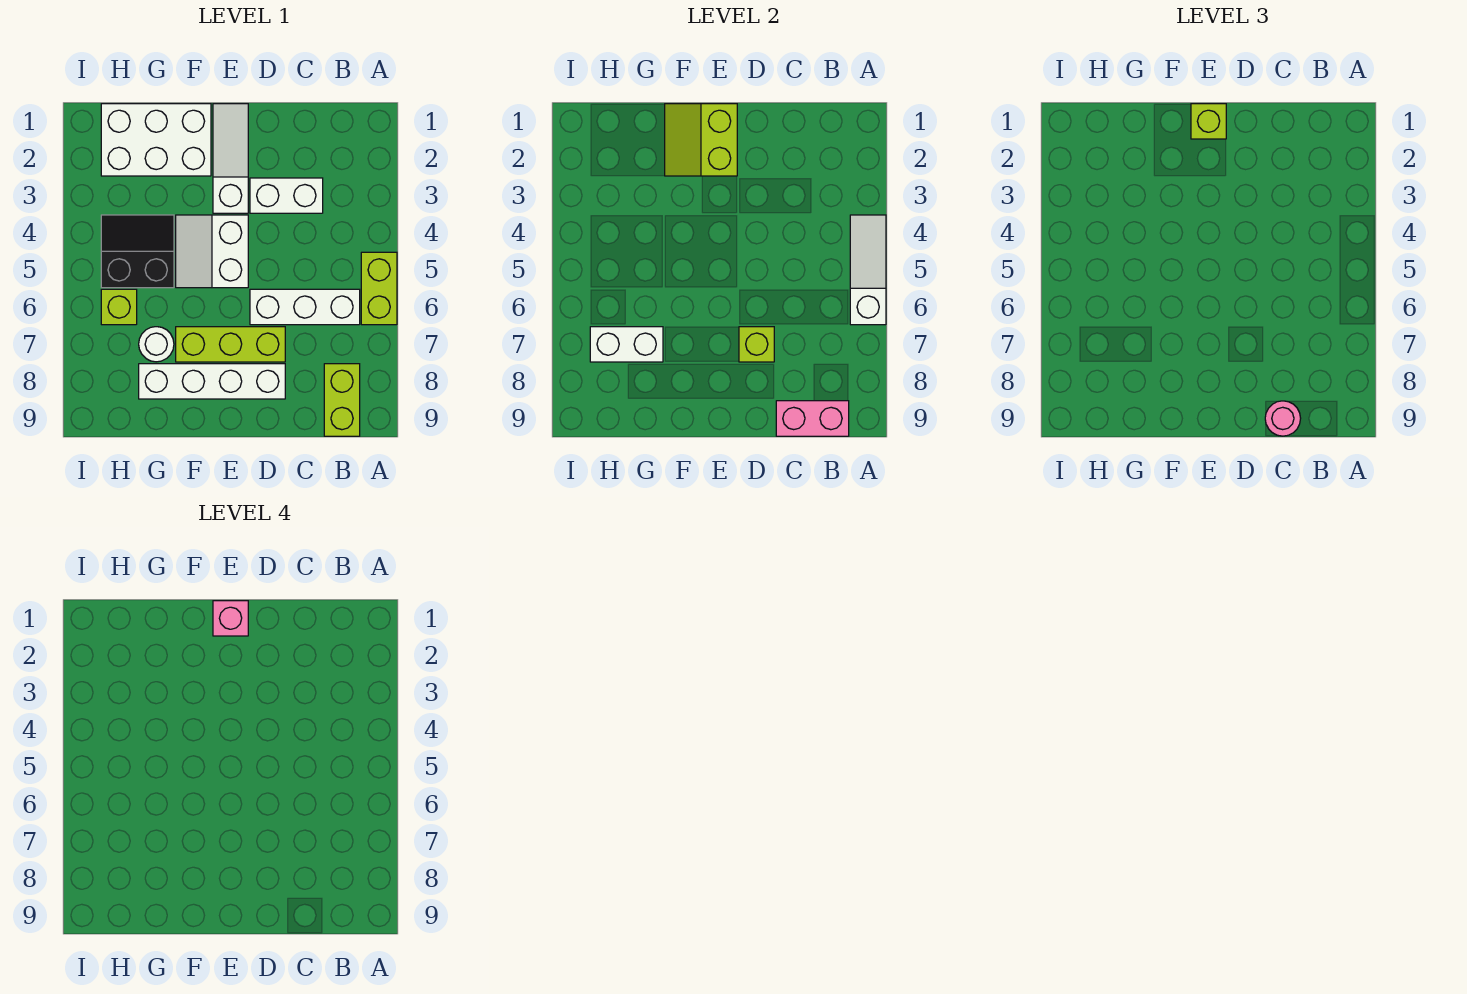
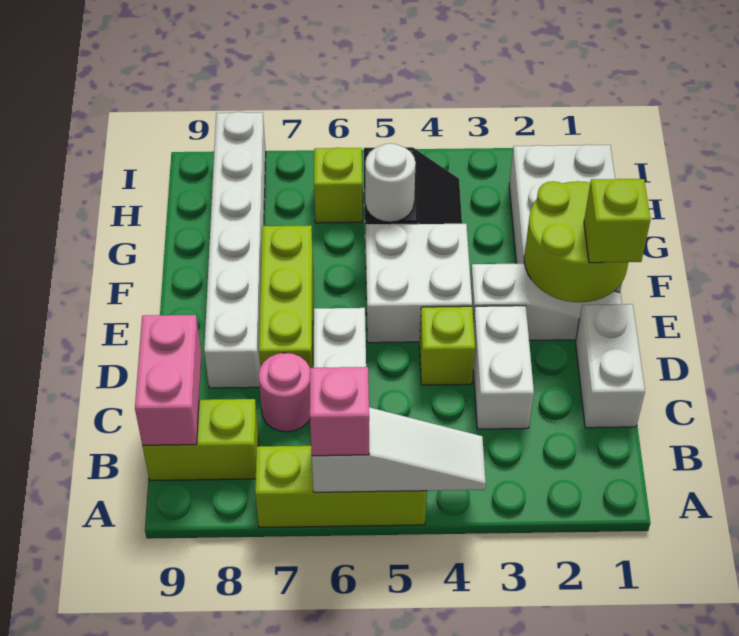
lime 1x2 brick [361,252,397,325] -> lime 1x3 brick [255,446,427,527]
pink 1x1 round brick [1265,401,1301,436] -> pink 1x1 round brick moved to [258,353,310,432]
lime 1x1 brick [739,327,774,362] -> lime 1x1 brick moved to [420,306,475,385]
white 1x4 brick [139,364,285,399] -> white 1x6 brick [204,112,266,388]
lime 2x2 slope [665,104,737,176] -> lime 2x2 round brick [524,181,628,302]
pink 1x1 brick [213,601,248,636] -> pink 1x1 brick moved to [310,367,369,456]
white 2x2 slope [176,215,248,288] -> white 2x2 brick [366,224,472,343]
white 1x1 round brick [139,327,174,362] -> white 1x1 round brick moved to [365,143,416,222]
white 1x2 brick [590,327,663,362] -> white 1x2 brick moved to [576,304,645,428]

